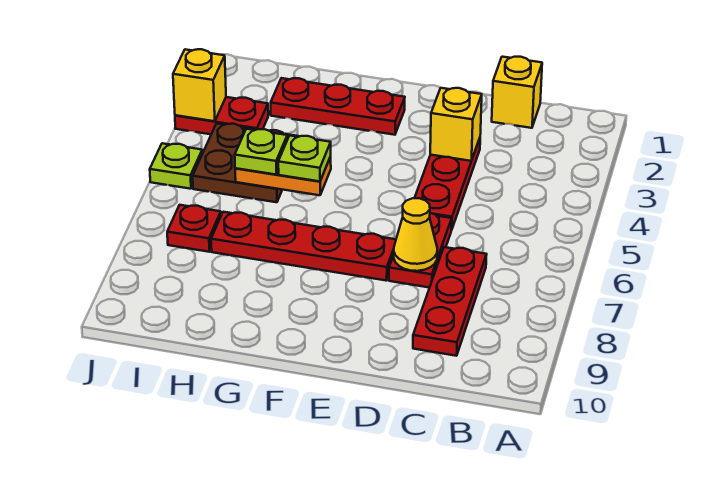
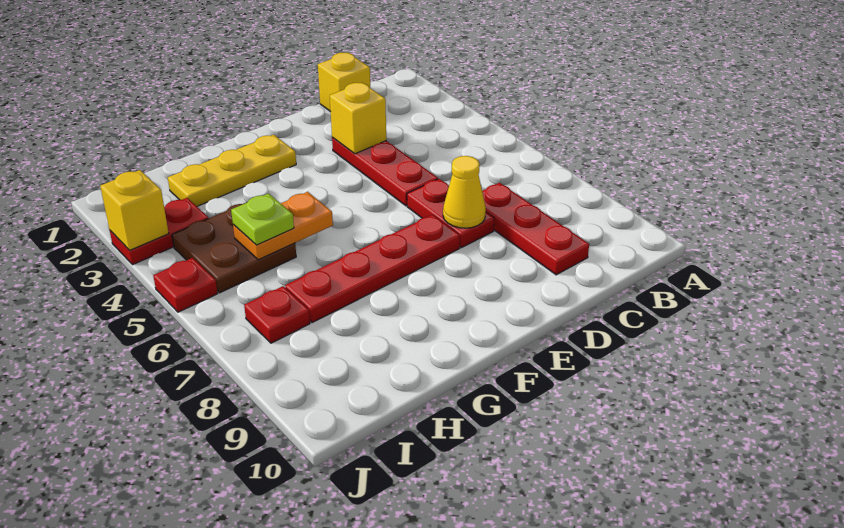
red 1x3 plate [271,78,405,135] -> yellow 1x3 plate [168,135,296,206]
lime 1x1 plate [278,136,331,181] -> none
lime 1x1 plate [150,143,202,189] -> red 1x1 plate [153,258,218,312]

